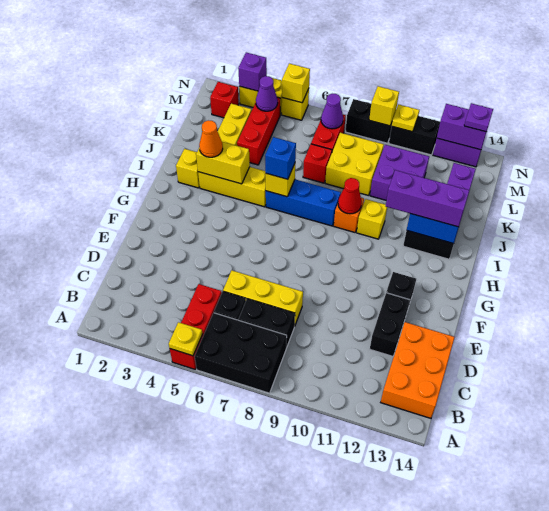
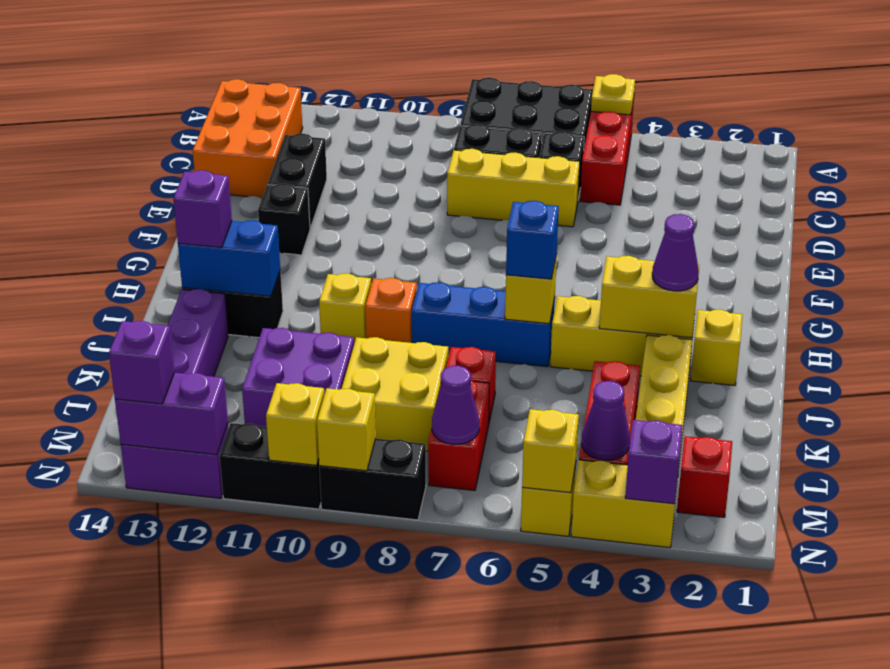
orange 1x1 cone [199,120,223,157] -> purple 1x1 cone [652,214,699,291]
red 1x1 cone [338,178,362,214] -> none
purple 1x3 brick [386,170,470,227] -> purple 1x1 brick [173,170,232,247]
yellow 1x1 plate [392,104,419,132] -> yellow 1x1 brick [266,383,324,465]
purple 1x1 plate [464,103,493,132] -> purple 1x1 brick [109,321,175,404]

